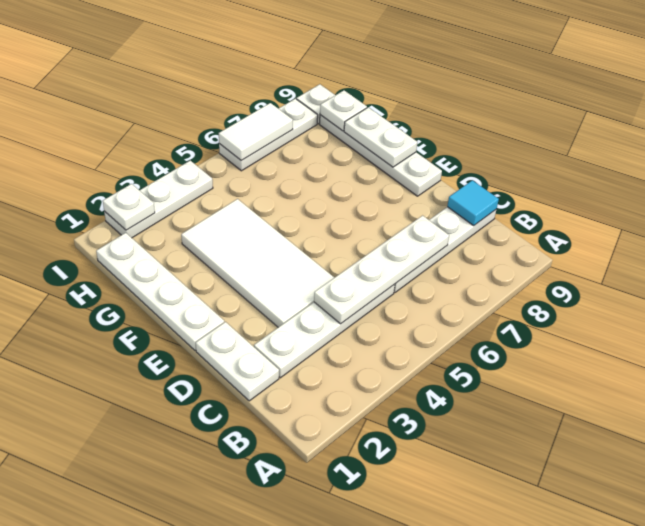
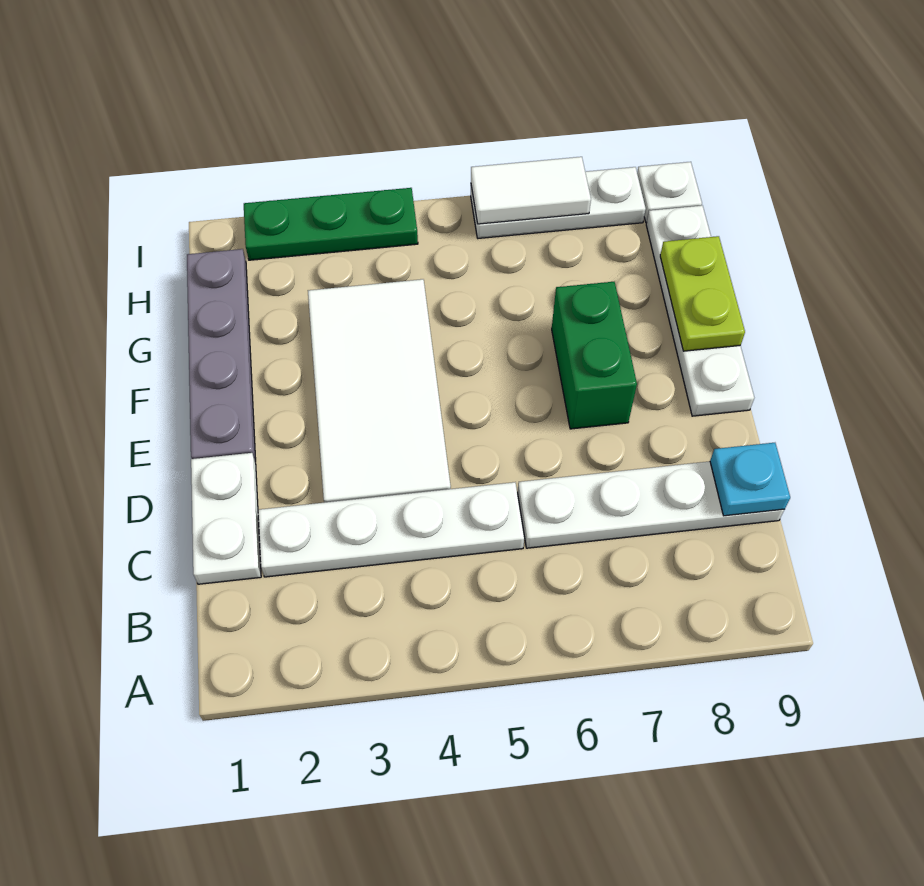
white 1x4 plate [314,216,449,324] -> none
cyan 1x1 tile [447,180,499,225] -> cyan 1x1 plate [710,443,790,516]
white 1x4 plate [96,233,224,351] -> grey 1x4 plate [187,249,256,462]
none -> green 1x2 brick [552,282,637,429]
white 1x2 plate [344,107,417,167] -> lime 1x2 plate [660,236,745,351]
white 1x1 plate [320,90,367,131] -> none
white 1x3 plate [104,161,213,238] -> green 1x3 plate [244,188,418,260]
white 1x1 plate [103,184,155,230] -> none

